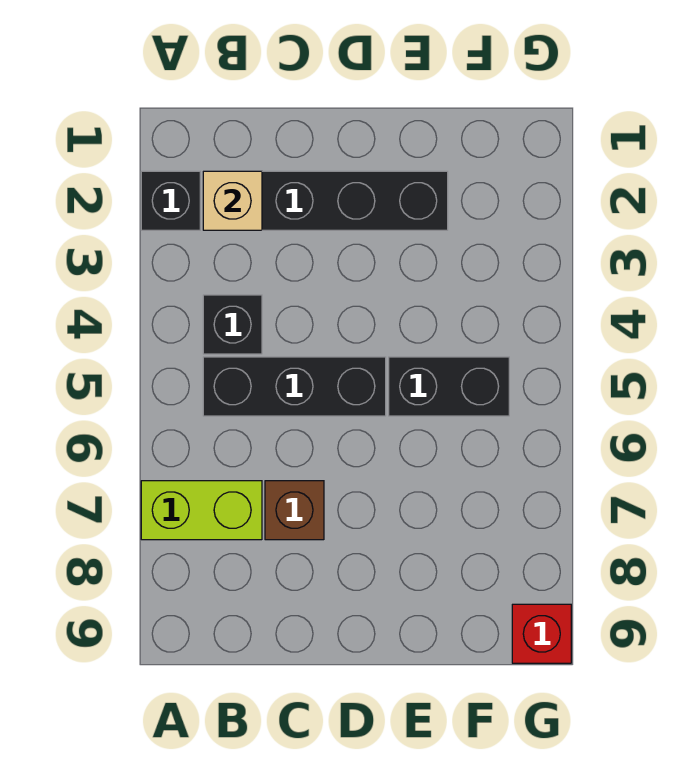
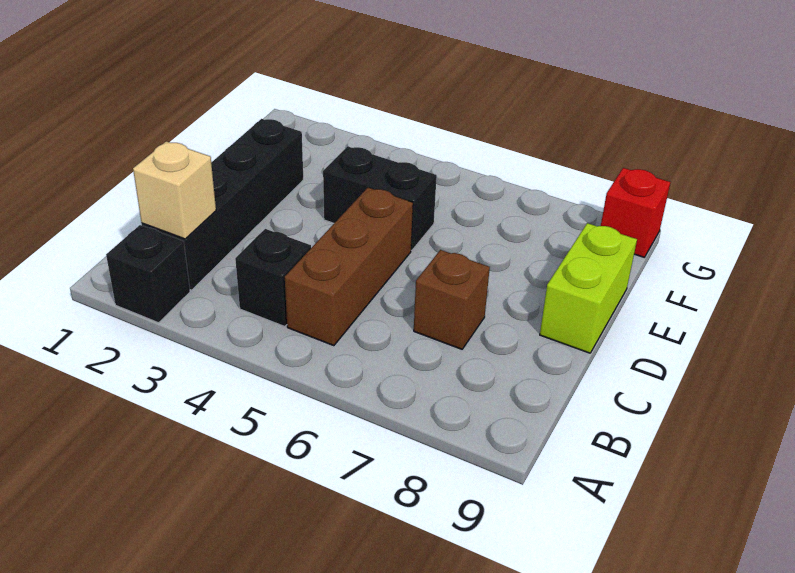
lime 1x2 brick [141,481,262,540] -> lime 1x2 brick moved to [540,223,637,353]
black 1x3 brick [203,357,386,416] -> brown 1x3 brick [285,188,413,346]
black 1x2 brick [389,357,509,416] -> black 1x2 brick turned to [323,146,437,250]

